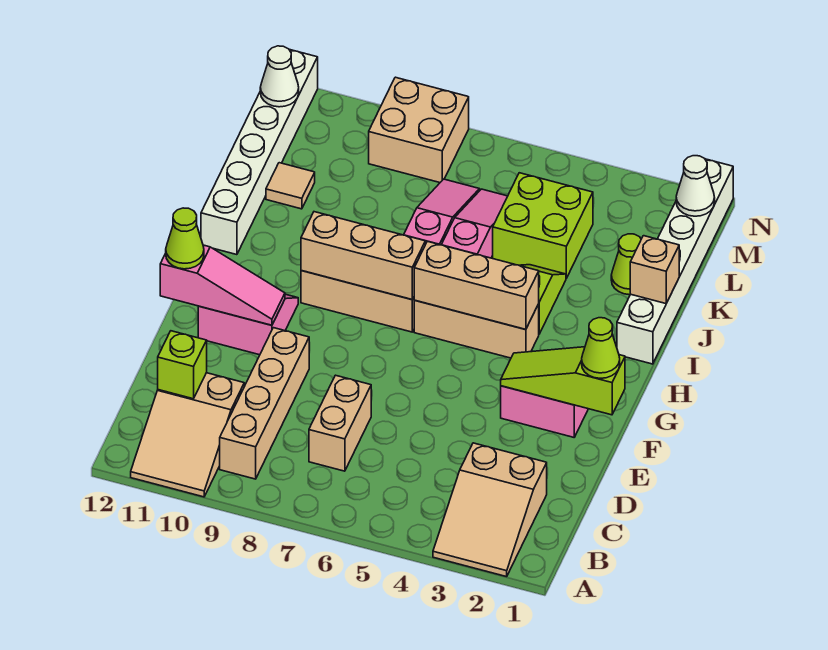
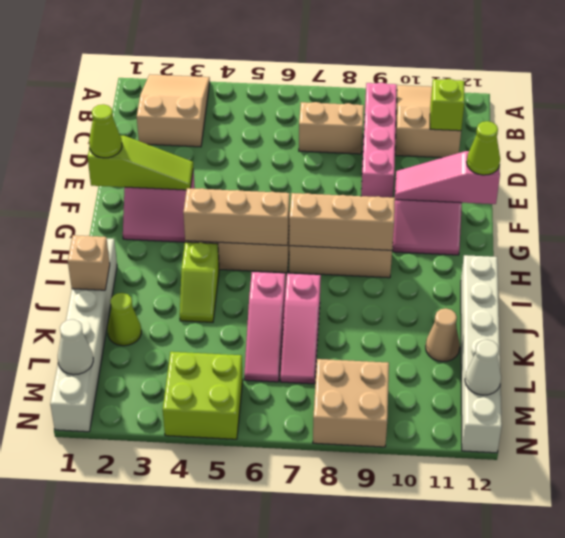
tan 1x4 brick [220,328,309,479] -> pink 1x4 brick [361,83,397,198]
tan 1x2 brick [309,375,371,471] -> tan 1x2 brick turned to [299,102,364,154]
lime 2x2 brick [493,173,593,278] -> lime 2x2 brick moved to [163,352,243,439]
tan 1x1 tile [266,163,315,209] -> tan 1x1 cone [426,308,460,362]

